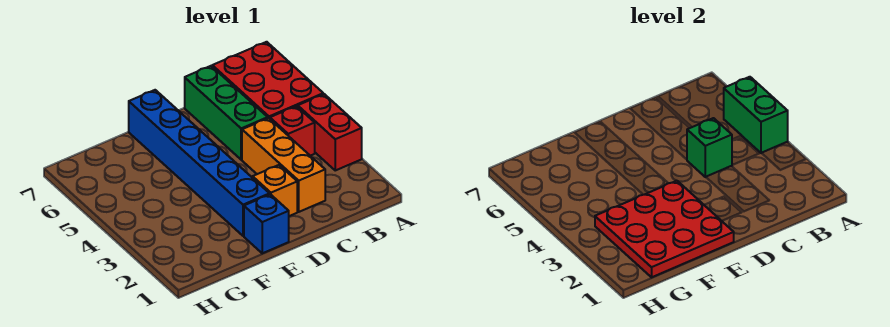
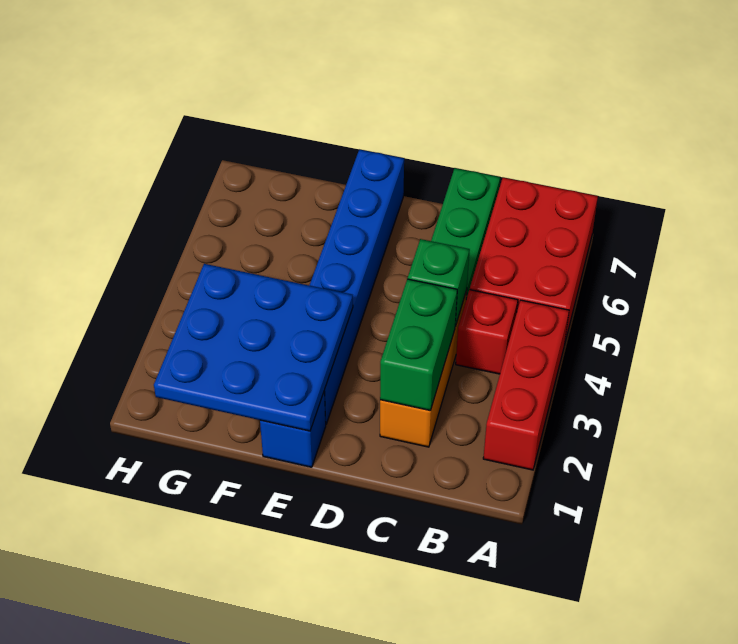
red 1x2 brick [298,94,362,170] -> red 1x3 brick [483,300,569,470]
green 1x2 brick [724,77,788,153] -> green 1x2 brick moved to [380,279,457,411]
orange 1x1 brick [253,165,297,216] -> none
red 3x3 plate [595,181,734,277] -> blue 3x3 plate [154,264,353,431]

